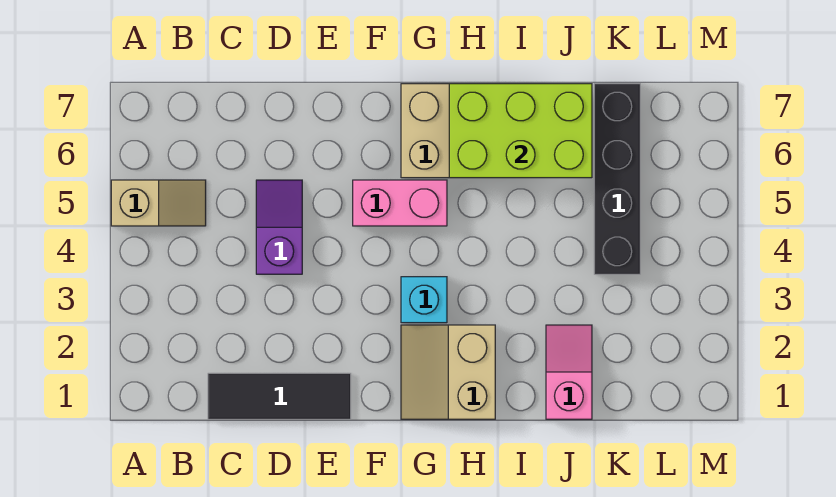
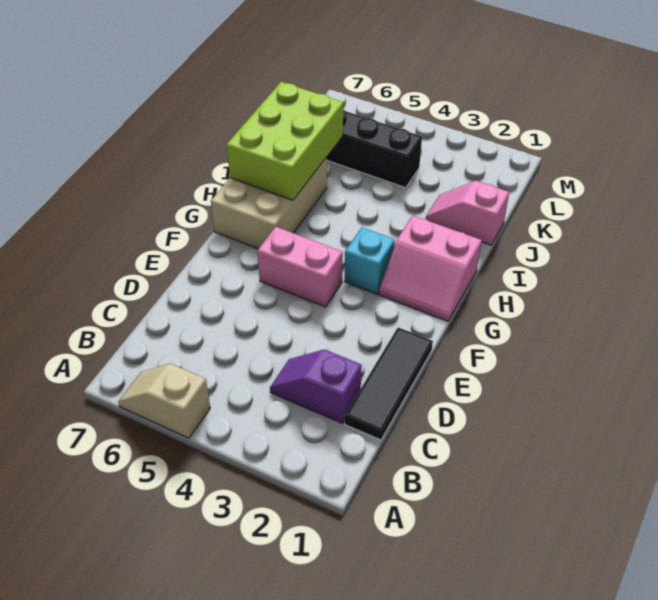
tan 1x2 slope [111,180,206,226] -> tan 1x2 slope turned to [118,363,210,438]
purple 1x2 slope [256,180,302,274] -> purple 1x2 slope moved to [270,349,362,423]
pink 1x2 brick [353,180,447,226] -> pink 1x2 brick turned to [257,227,343,307]
tan 2x2 slope [401,325,495,419] -> pink 2x2 slope [379,216,482,321]

